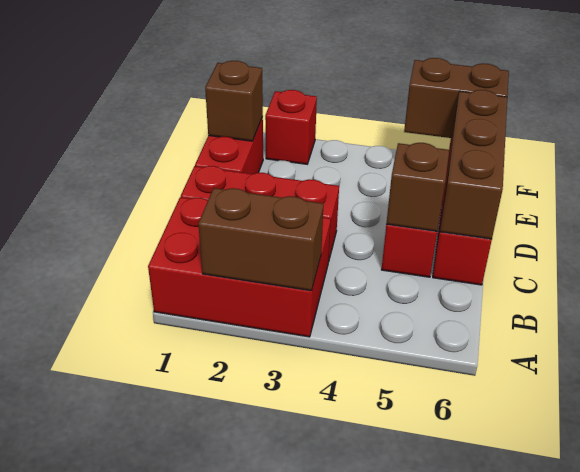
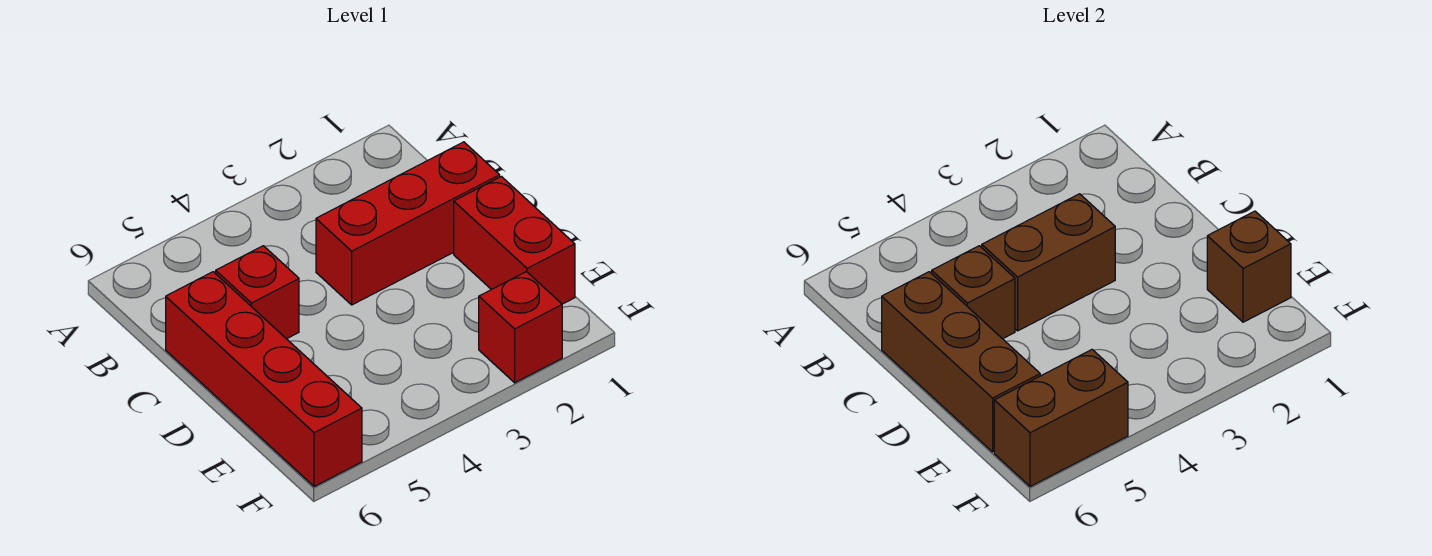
red 2x3 brick [148,197,331,337] -> none
brown 1x2 brick [198,188,323,291] -> brown 1x2 brick moved to [982,194,1115,331]

